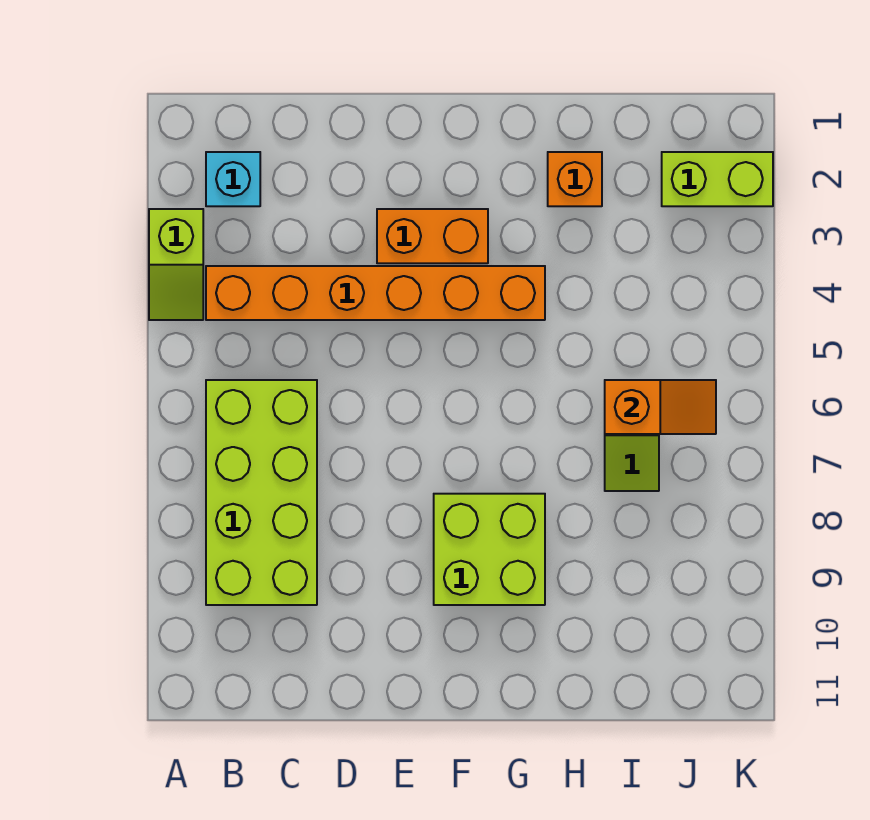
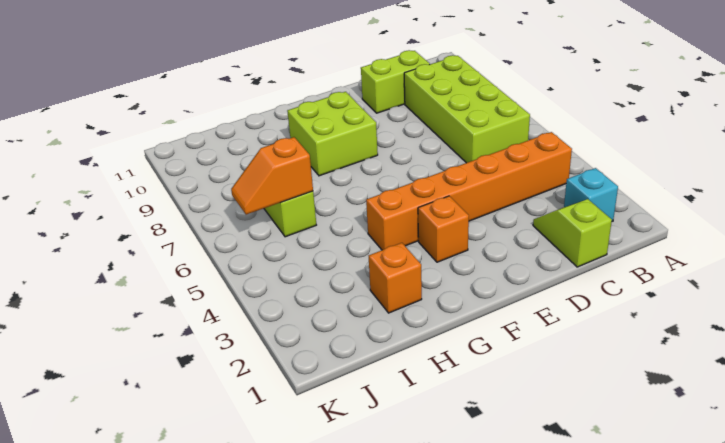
lime 1x2 slope [149,209,203,320] -> lime 1x2 slope moved to [533,199,612,267]
orange 1x2 brick [377,209,488,263] -> orange 1x1 brick [418,196,469,262]
lime 1x2 brick [662,152,773,206] -> lime 1x2 brick moved to [361,50,430,113]

